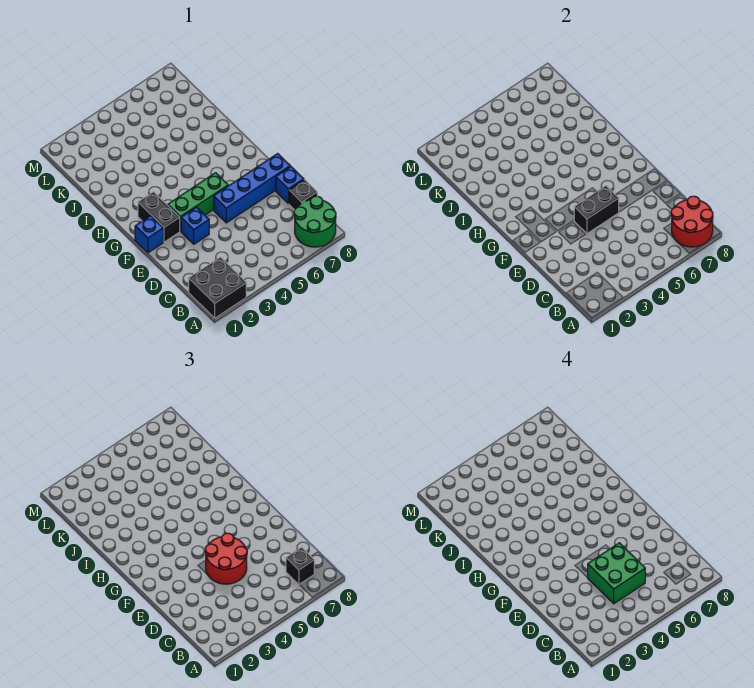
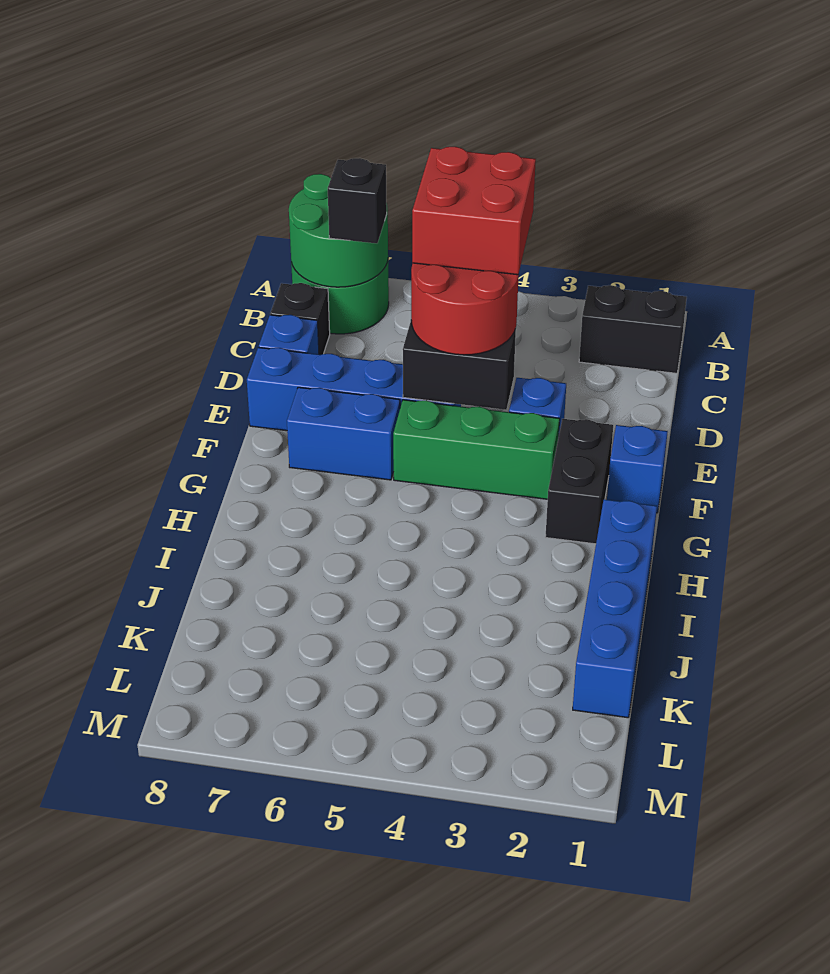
black 2x2 brick [189,257,246,318] -> black 1x2 brick [579,285,687,373]
red 2x2 round brick [671,196,713,247] -> green 2x2 round brick [289,174,388,287]
green 2x2 brick [588,543,645,604] -> red 2x2 brick [412,147,536,275]
none -> blue 1x2 brick [287,387,400,480]
none -> blue 1x4 brick [573,499,657,718]

